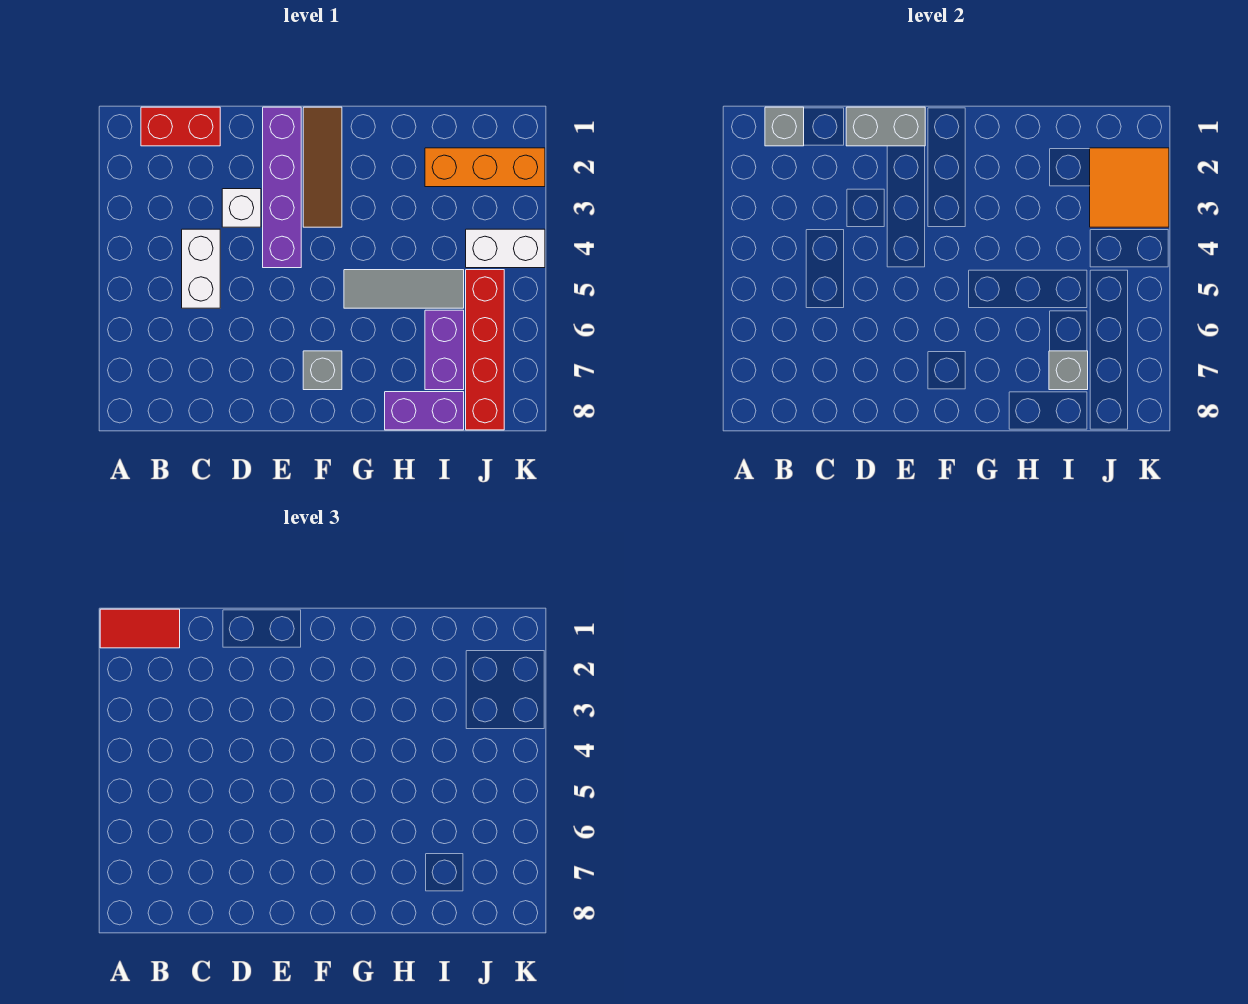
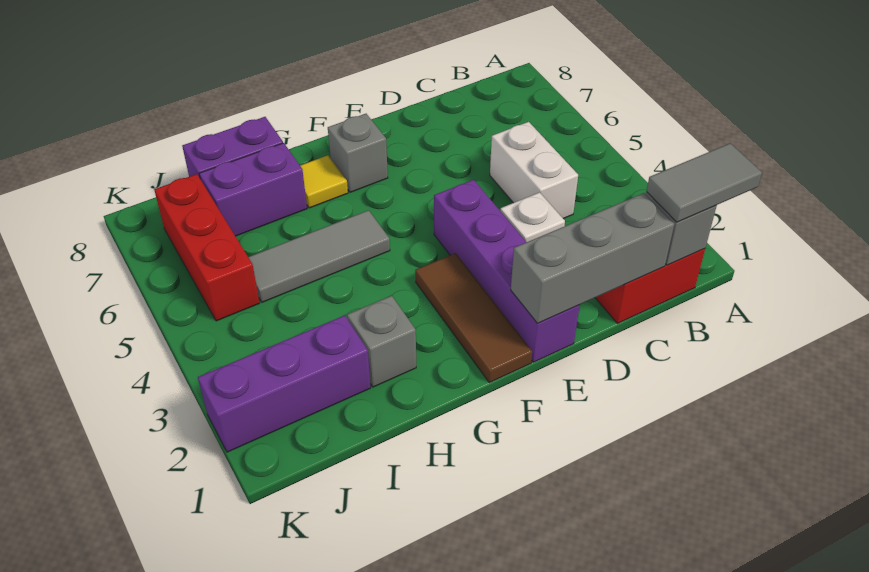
red 1x2 tile [100,609,180,648] -> grey 1x2 tile [646,143,762,222]
grey 1x2 brick [846,107,925,146] -> grey 1x3 brick [511,193,674,323]
none -> yellow 1x1 tile [300,155,348,208]
orange 1x3 brick [425,148,545,187] -> purple 1x3 brick [198,315,371,452]
purple 1x2 brick [425,310,464,390] -> purple 1x2 brick turned to [199,143,307,236]
grey 1x1 brick [1049,351,1088,390] -> grey 1x1 brick moved to [347,296,416,387]
orange 2x2 tile [1090,148,1169,227] -> none
white 1x2 brick [466,229,545,268] -> none
red 1x4 brick [466,270,504,430] -> red 1x3 brick [154,174,260,321]

